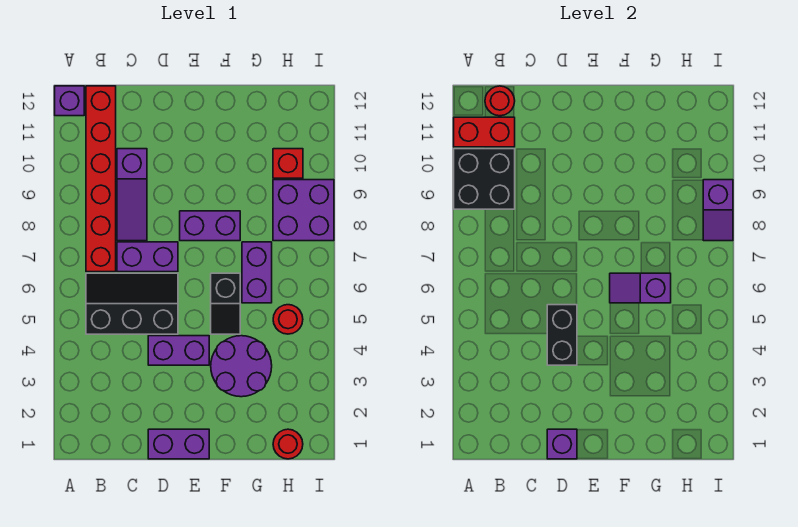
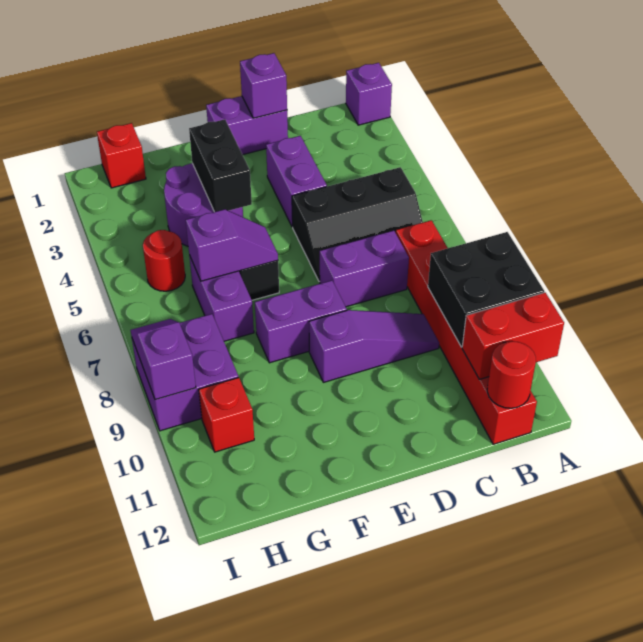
purple 1x1 brick [55,86,84,116] -> purple 1x1 brick moved to [346,63,392,125]
purple 1x3 slope [117,149,147,241] -> purple 1x3 slope turned to [309,310,439,382]
purple 1x2 brick [148,336,209,365] -> purple 1x2 brick turned to [266,136,327,227]
black 1x2 brick [547,305,577,365] -> black 1x2 brick moved to [189,119,252,212]
red 1x1 round brick [273,429,303,459] -> red 1x1 brick [97,123,146,188]

